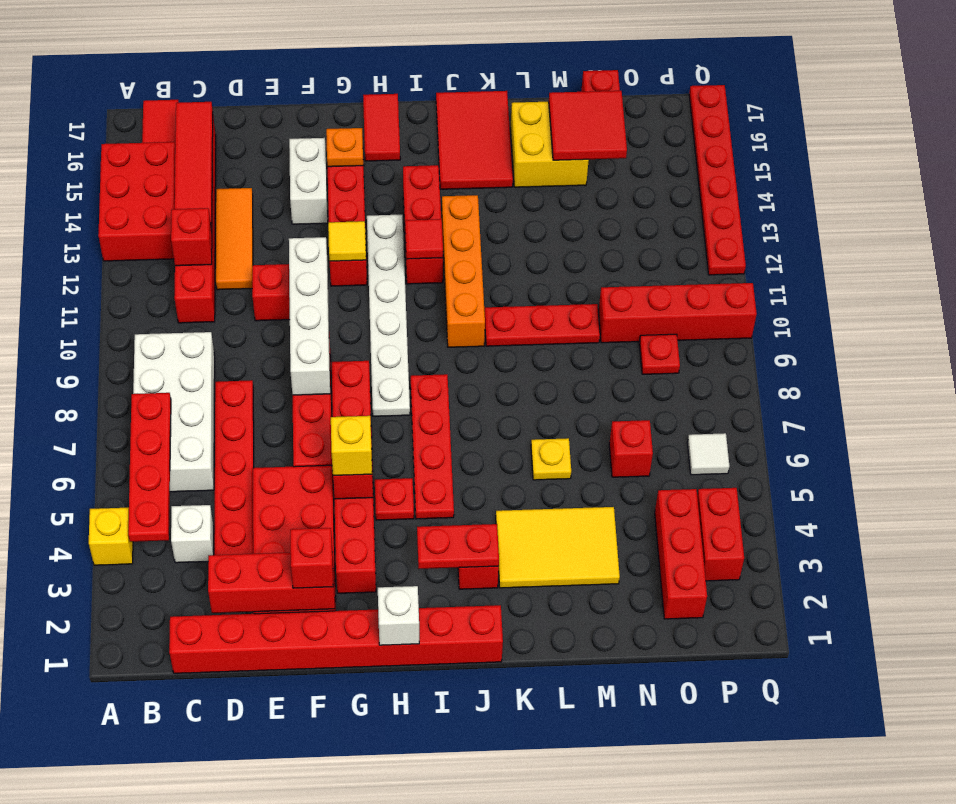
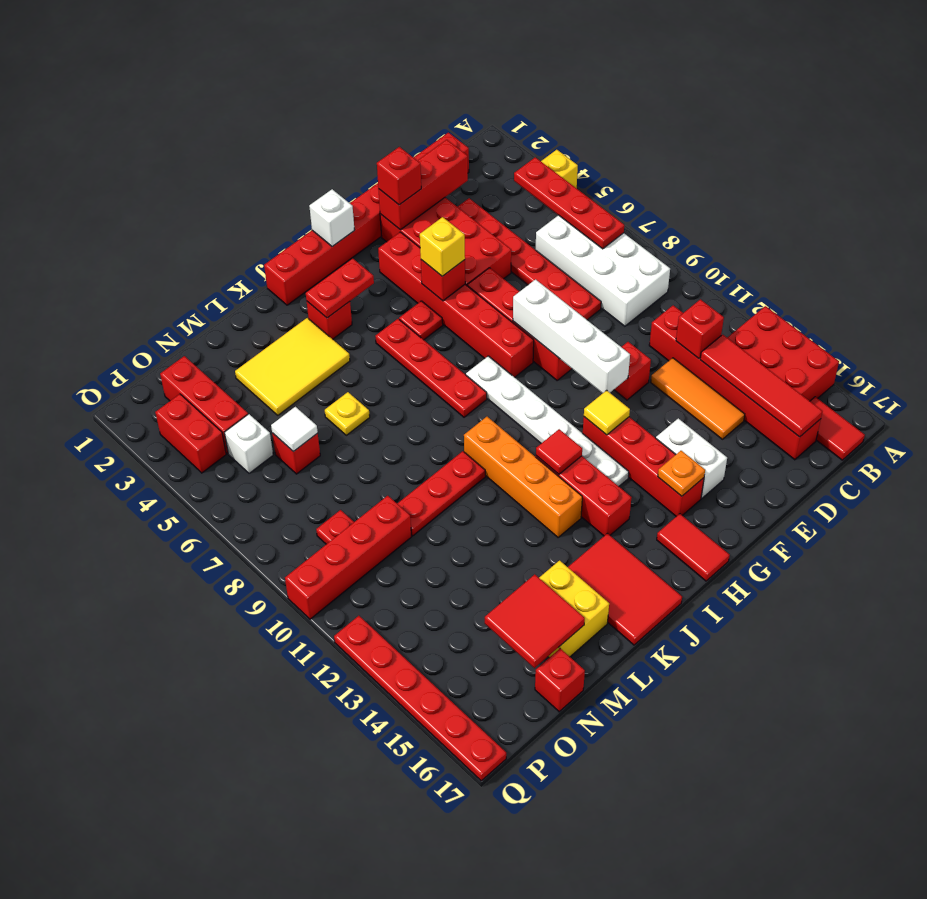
white 1x1 brick [171,505,214,563] -> white 1x1 brick moved to [224,414,273,473]
white 1x1 tile [687,433,729,475] -> white 1x1 tile moved to [271,407,318,452]

